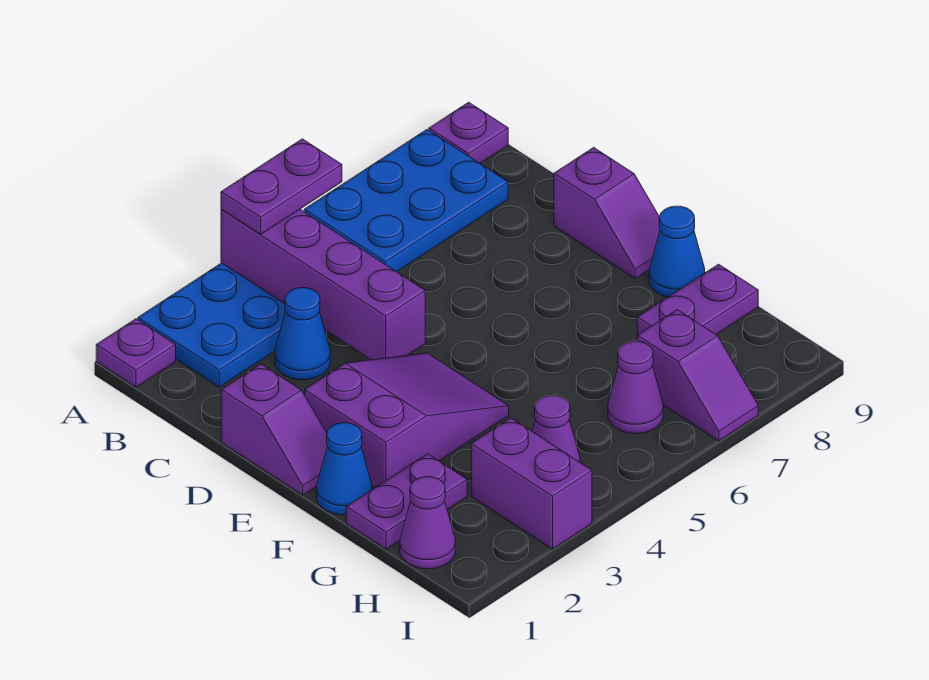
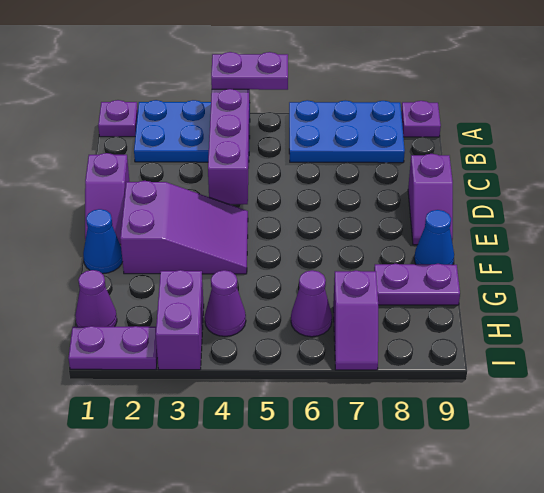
blue 1x1 cone [275,288,330,380] -> none
purple 1x2 plate [346,454,467,549] -> purple 1x2 plate moved to [68,326,157,370]

